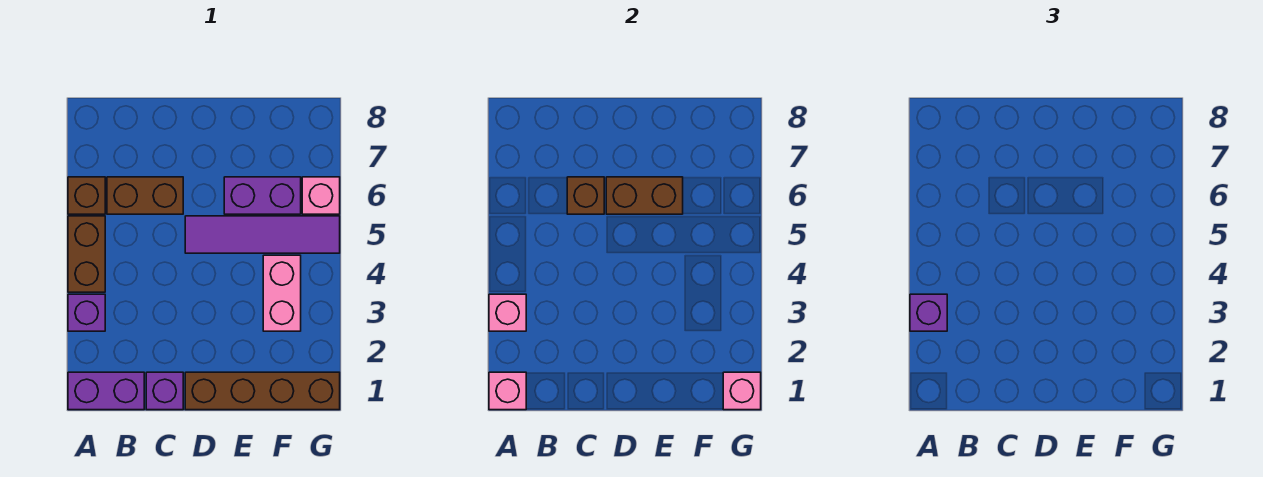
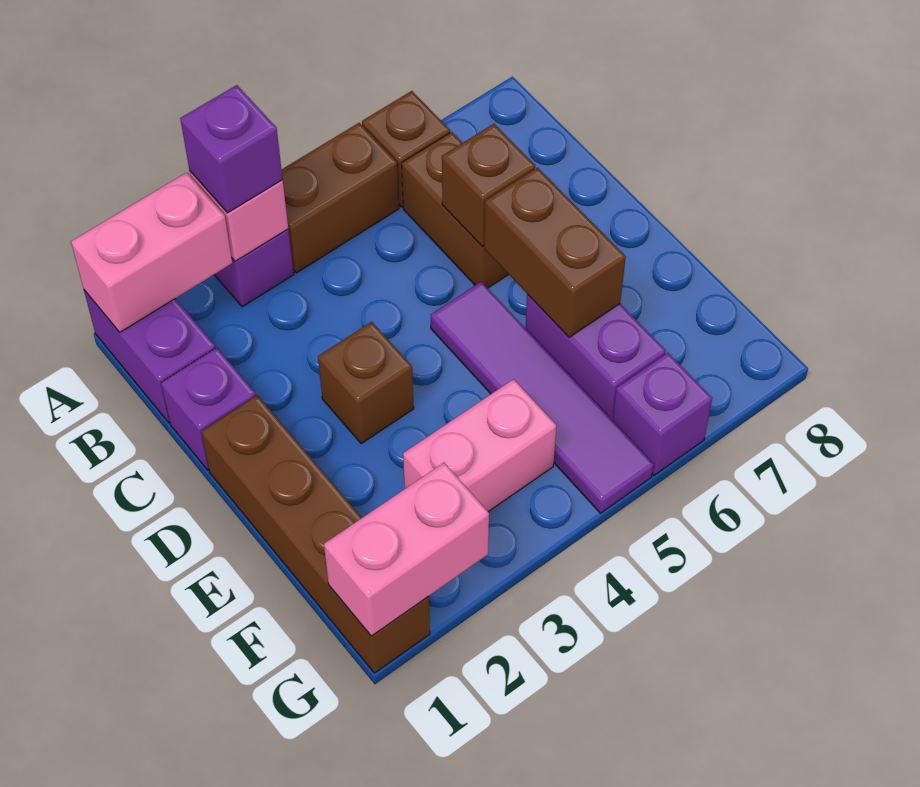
pink 1x1 brick [489,372,526,410] -> pink 1x2 brick [71,173,232,332]
none -> brown 1x1 brick [318,322,414,444]
pink 1x1 brick [723,372,761,410] -> pink 1x2 brick [324,463,489,636]
pink 1x1 brick [302,177,340,214] -> purple 1x1 brick [613,353,712,475]

